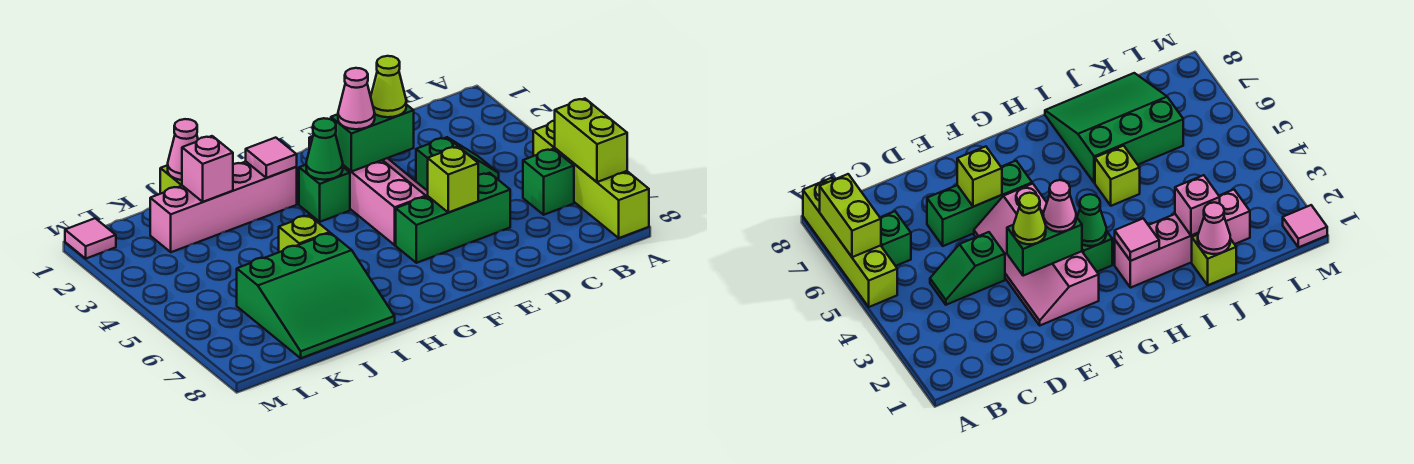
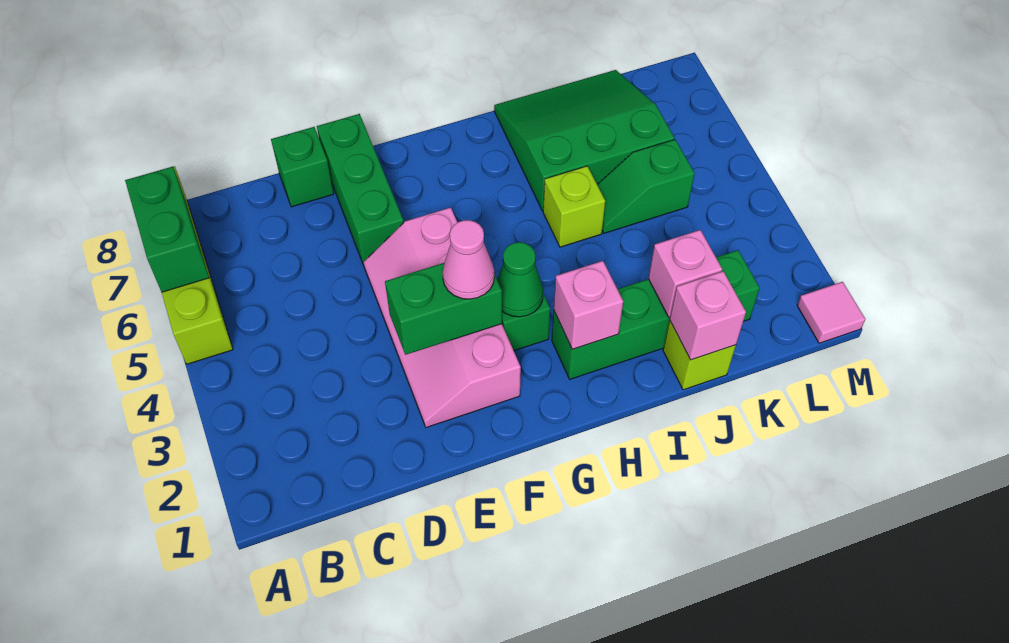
lime 1x2 brick [555,99,627,182] -> green 1x2 brick [125,167,209,292]
green 1x1 brick [523,149,574,215] -> green 1x1 brick moved to [271,127,334,207]
green 1x2 slope [416,137,499,191] -> green 1x2 slope moved to [597,140,695,233]
green 1x3 brick [396,173,510,263] -> green 1x3 brick turned to [317,114,404,265]
lime 1x1 cone [371,56,406,117] -> none
lime 1x1 brick [428,147,478,213] -> none
pink 1x4 brick [150,162,297,252] -> green 1x4 brick [552,250,760,379]
pink 1x1 tile [246,138,297,178] -> pink 1x1 brick [554,261,623,349]
pink 1x1 cone [168,119,198,180] -> pink 1x1 brick [670,271,746,360]

